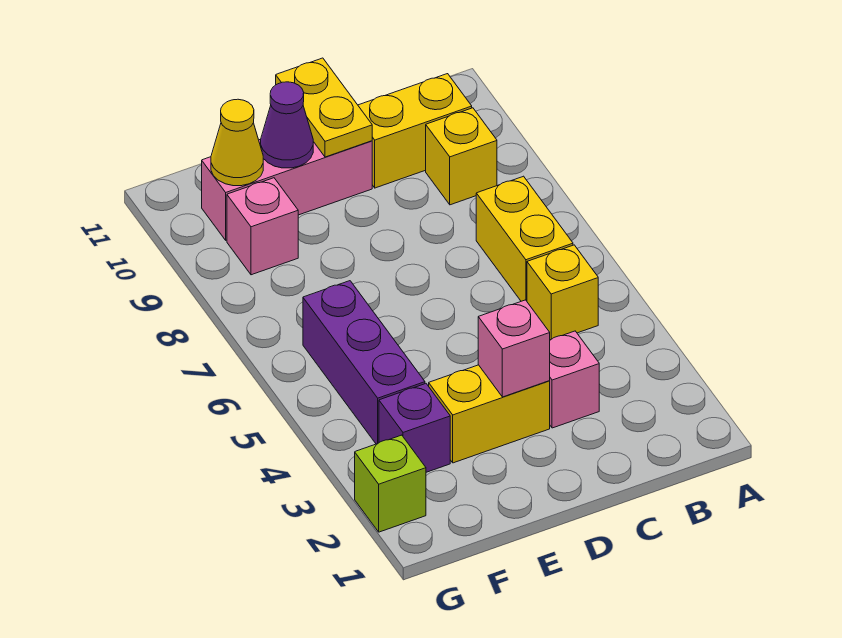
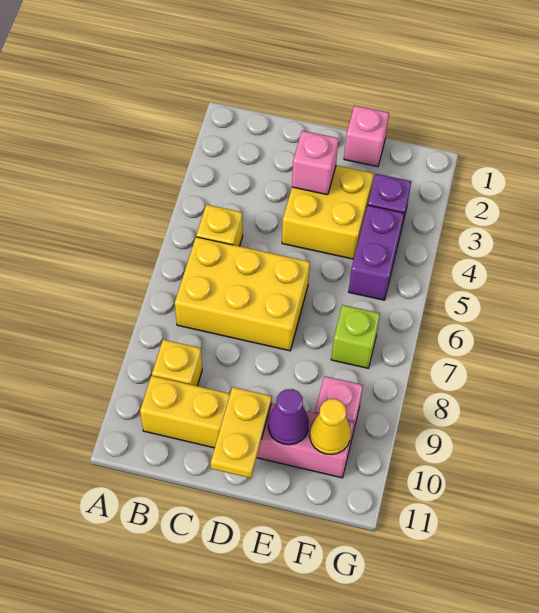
yellow 1x2 brick [476,176,573,301] -> yellow 2x3 brick [175,237,310,351]
pink 1x1 brick [550,331,599,428] -> pink 1x1 brick moved to [344,105,389,167]
yellow 1x2 brick [429,365,550,463] -> yellow 2x2 brick [282,165,374,259]
purple 1x3 brick [303,281,425,444] -> purple 1x2 brick [349,205,404,300]
lime 1x1 brick [355,435,426,532] -> lime 1x1 brick moved to [331,305,380,368]

